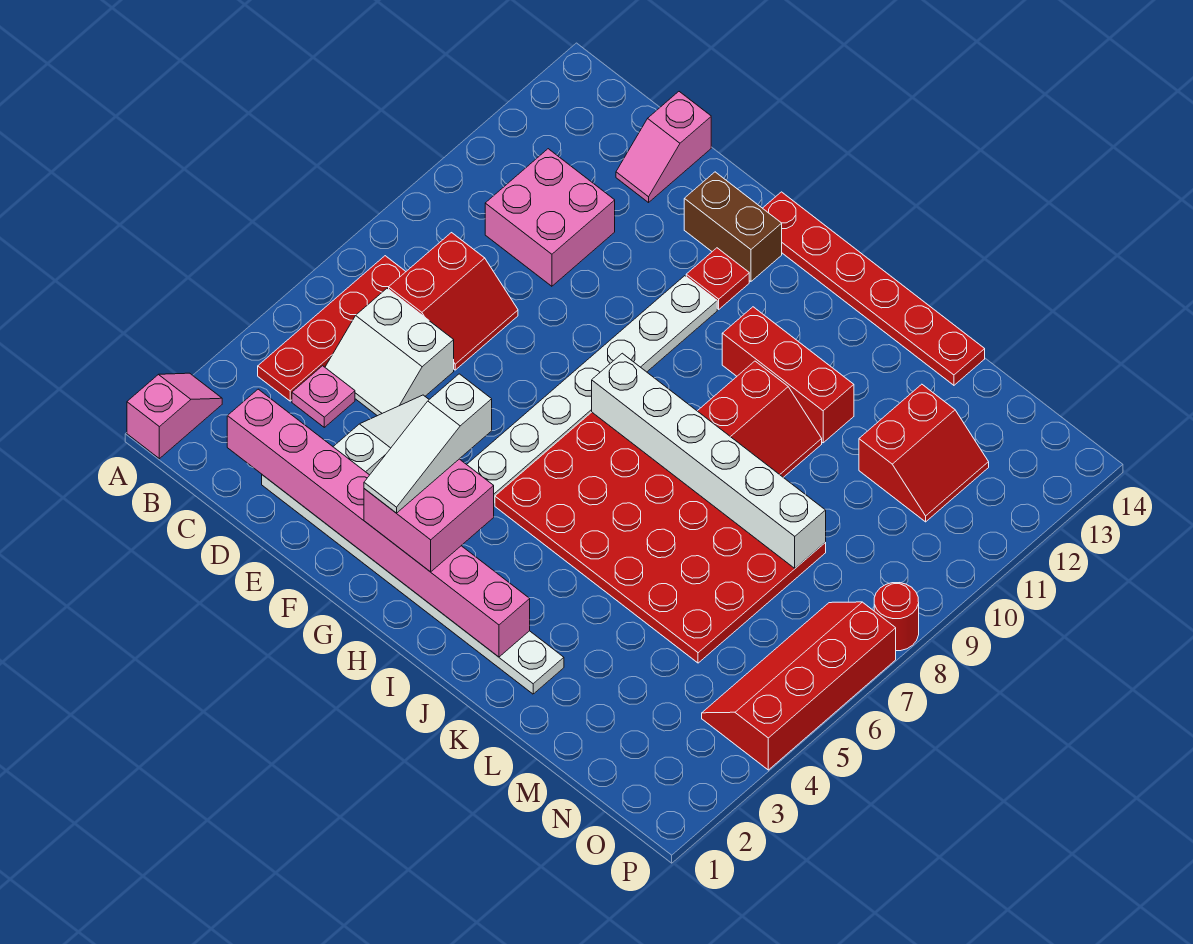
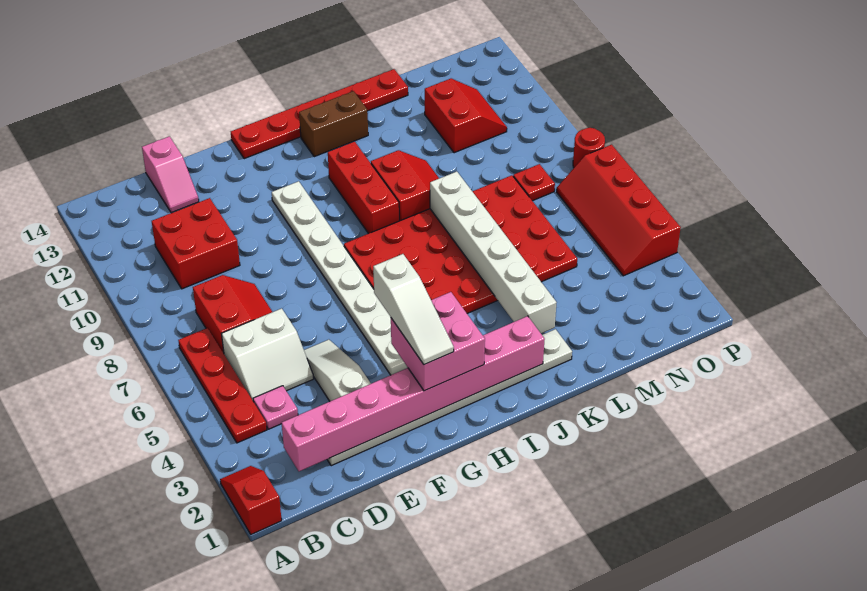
pink 1x2 slope [127,373,222,459] -> red 1x2 slope [220,466,282,534]
pink 2x2 brick [485,149,615,286] -> red 2x2 brick [152,198,240,289]
brown 1x2 brick [684,172,782,281] -> brown 1x2 brick moved to [299,91,368,157]
red 1x1 plate [686,248,749,309] -> red 1x1 plate moved to [513,164,555,201]
white 1x6 brick [592,353,826,568] -> white 1x6 brick turned to [430,172,557,334]
red 1x3 brick [722,307,854,443] -> red 1x3 brick turned to [328,142,399,234]

